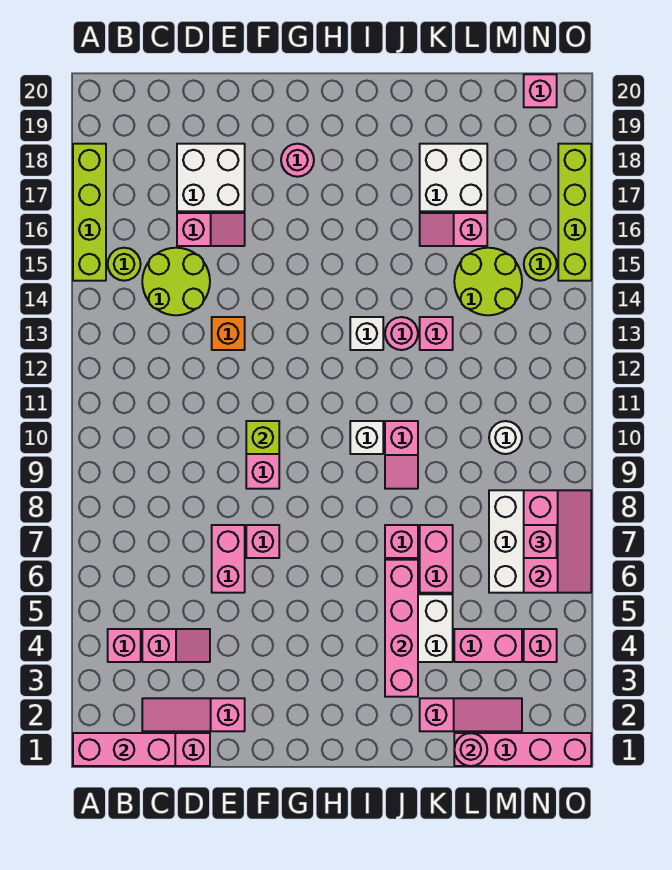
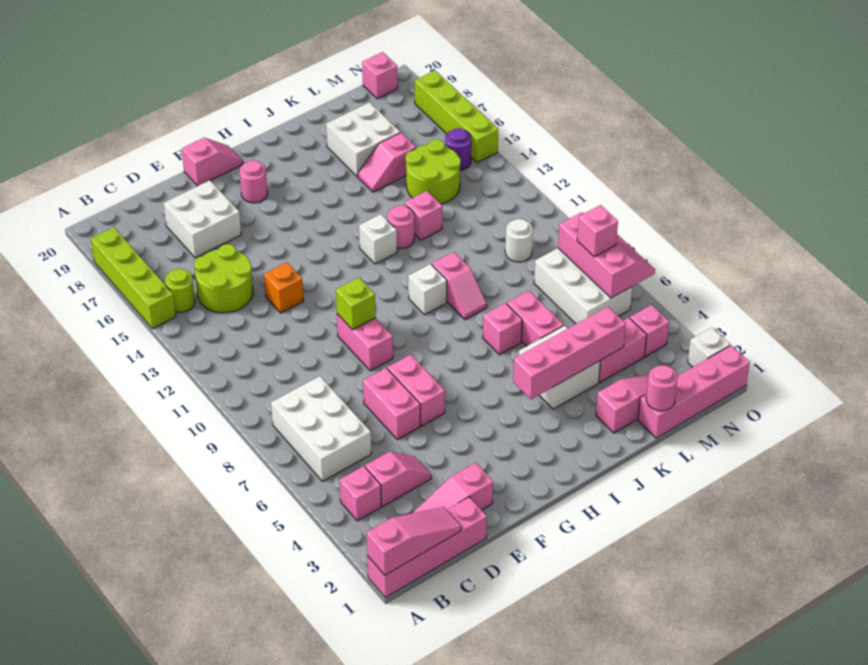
pink 1x3 brick [73,733,175,766] -> pink 1x3 slope [367,507,461,575]
none -> white 2x3 brick [271,376,371,481]
pink 1x2 slope [177,213,245,246] -> pink 1x2 slope moved to [182,138,243,186]
pink 1x1 brick [246,525,279,558] -> pink 1x2 brick [387,355,445,426]
pink 1x4 brick [385,560,418,697] -> pink 1x4 brick turned to [513,307,626,399]
lime 1x1 round brick [524,248,557,281] -> purple 1x1 round brick [445,128,471,170]
none -> white 1x1 brick [688,327,730,367]

